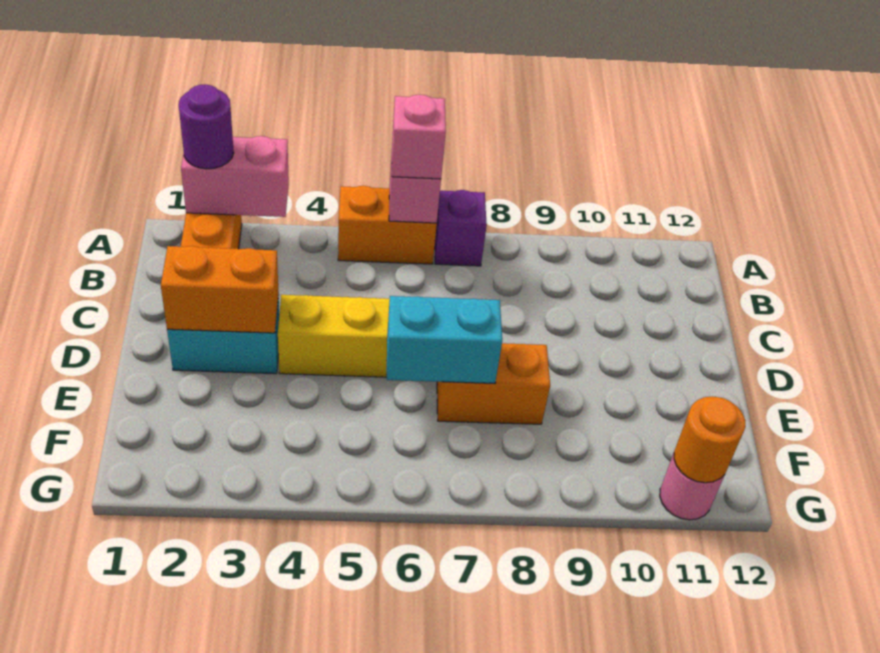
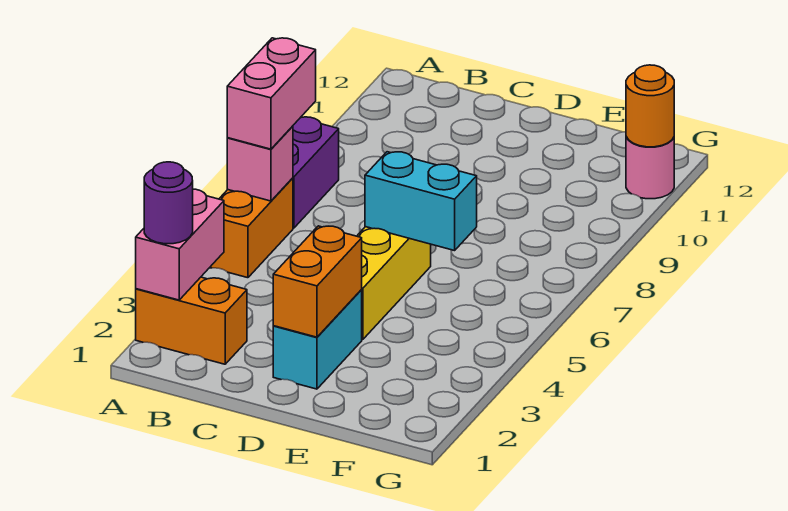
pink 1x1 brick [392,95,446,179] -> pink 1x2 brick [227,38,316,149]
purple 1x1 brick [435,190,487,266] -> purple 1x2 brick [293,117,339,228]
cyan 1x2 brick [386,296,502,383] -> cyan 1x2 brick turned to [365,152,477,251]
orange 1x2 brick [437,343,550,424] -> none

